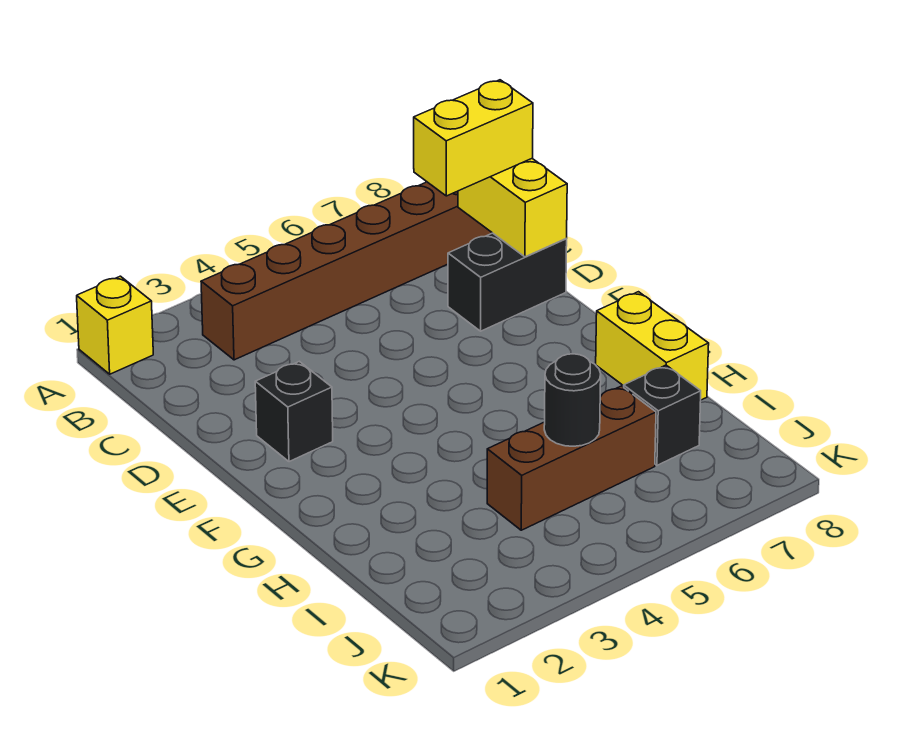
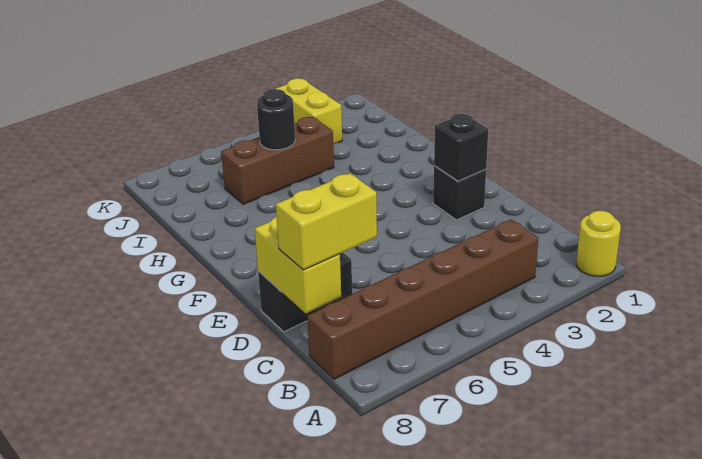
yellow 1x1 brick [77,276,153,374] -> yellow 1x1 round brick [576,211,621,276]
yellow 1x2 brick [596,292,709,400] -> yellow 1x2 brick moved to [275,78,342,144]
black 1x1 brick [624,365,701,465] -> black 1x1 brick moved to [434,114,488,181]

